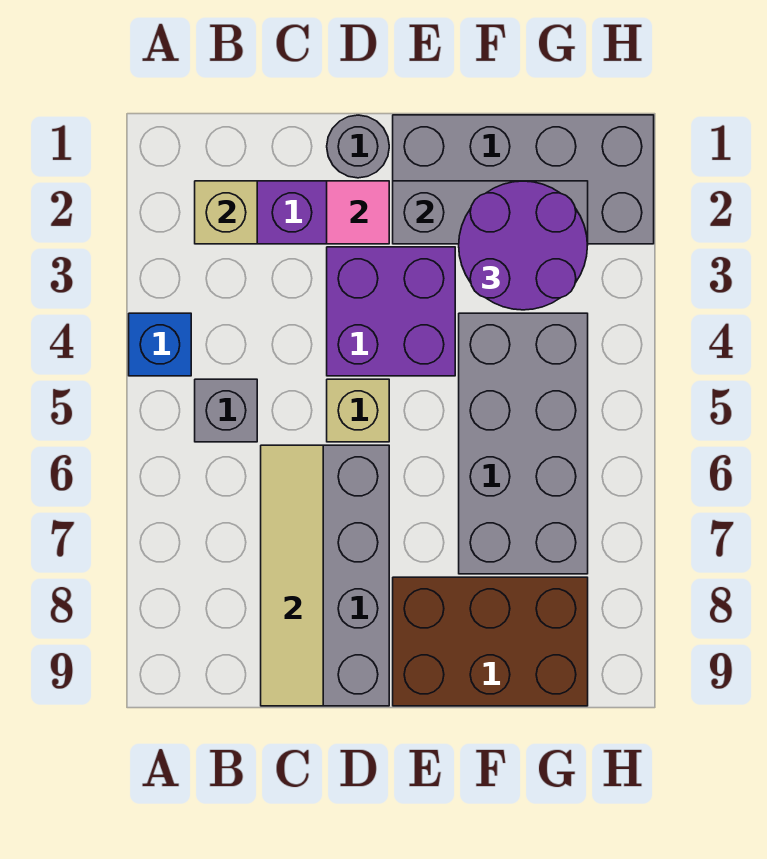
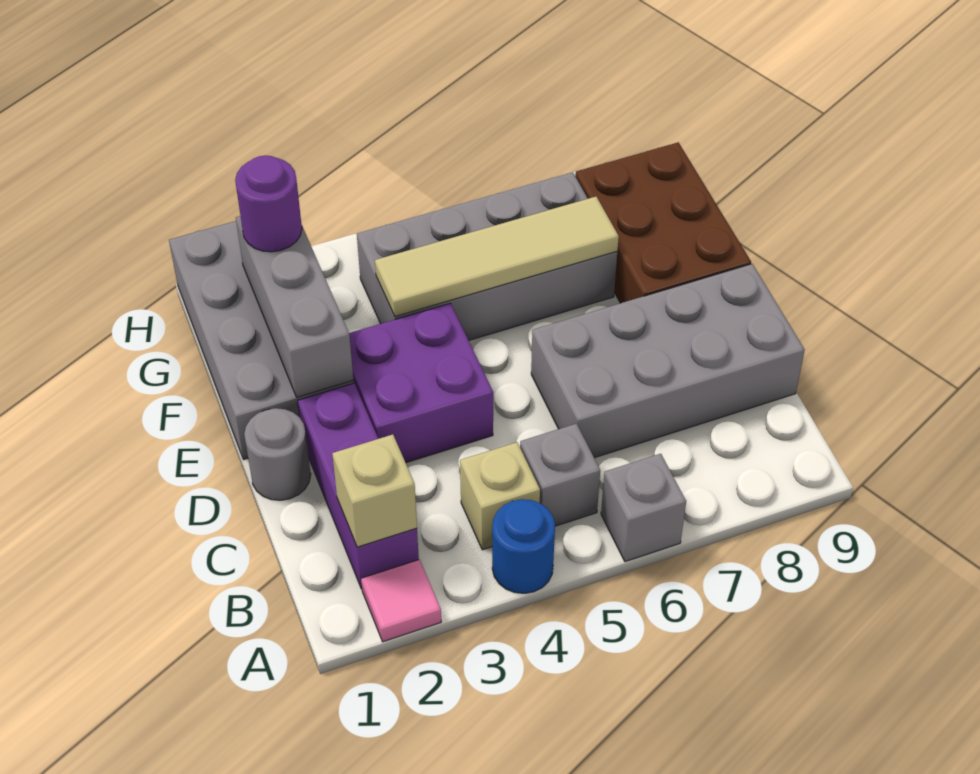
blue 1x1 brick [129,313,191,376] -> blue 1x1 round brick [492,499,555,593]
none -> grey 1x1 brick [601,454,686,562]
tan 1x4 tile [261,445,323,706] -> tan 1x4 tile moved to [375,197,619,317]
pink 1x1 tile [327,181,389,244] -> pink 1x1 tile moved to [361,560,441,642]
tan 1x1 brick [327,379,389,442] -> tan 1x1 brick moved to [460,442,540,550]
purple 2x2 round brick [459,181,587,310] -> purple 1x1 round brick [235,155,302,252]

